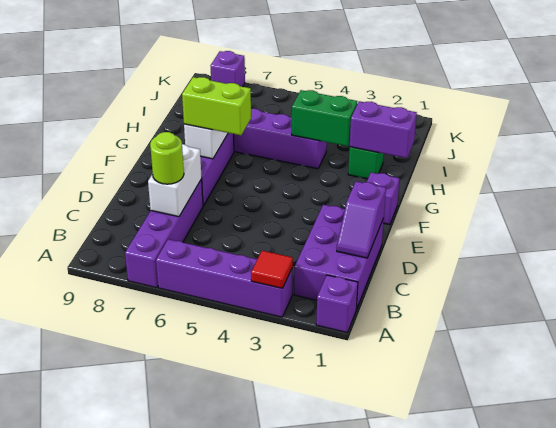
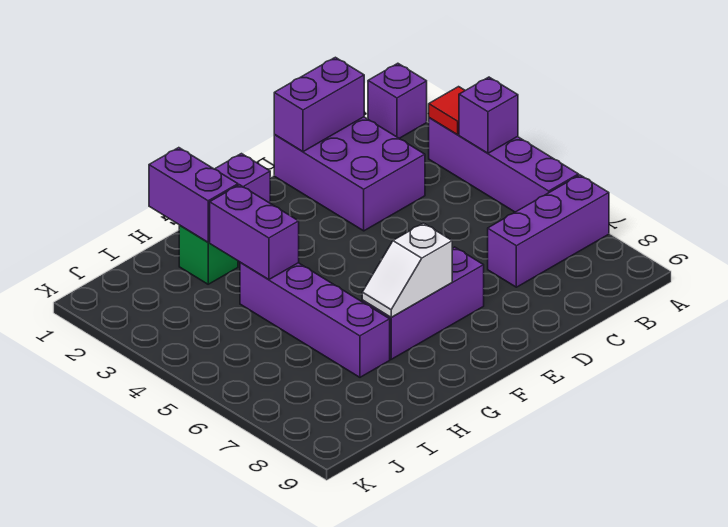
purple 1x4 brick [125,179,203,288] -> purple 1x3 brick [488,175,609,287]
purple 2x3 brick [294,205,384,309] -> purple 2x3 brick turned to [274,117,425,231]
purple 1x2 slope [337,181,386,258] -> purple 1x2 brick [274,57,364,152]
white 1x2 brick [148,144,202,217] -> none
lime 1x1 round brick [150,132,184,184] -> none
lime 1x2 brick [182,77,251,135] -> none
green 1x2 brick [292,90,357,146] -> purple 1x2 brick [210,185,299,280]
purple 1x1 brick [211,51,245,87] -> purple 1x1 brick moved to [459,77,518,153]

